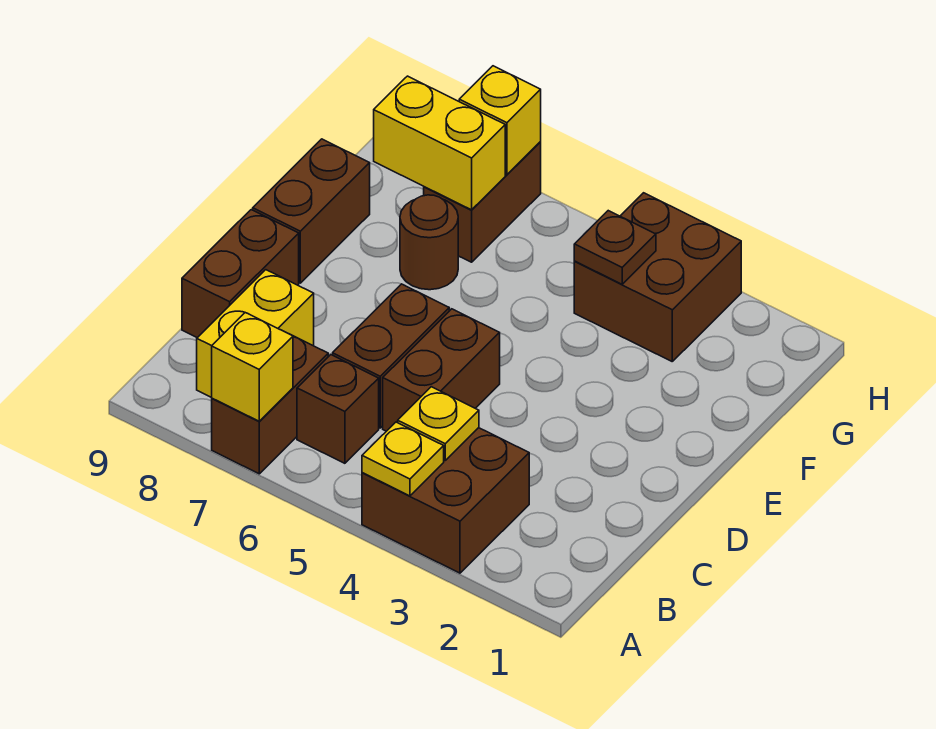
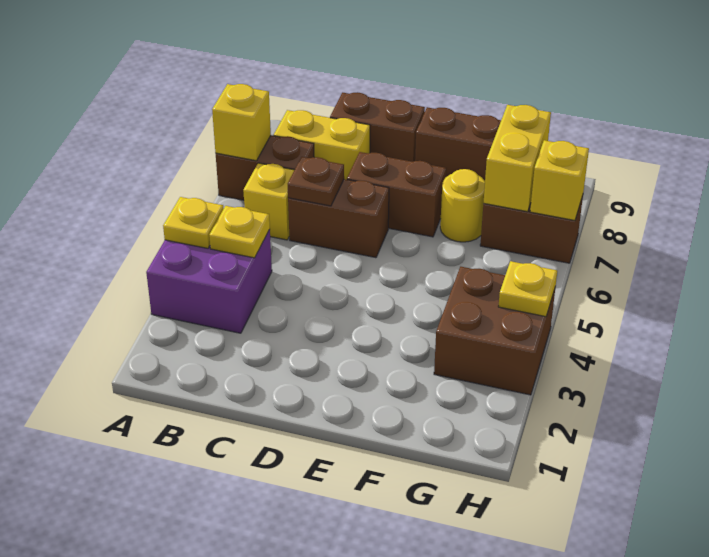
brown 2x2 brick [362,428,529,573] -> purple 2x2 brick [146,229,272,333]
brown 1x1 brick [297,355,379,463] -> yellow 1x1 brick [243,163,294,240]
brown 1x2 brick [383,309,500,431] -> brown 1x2 brick moved to [347,152,446,237]
brown 1x1 round brick [400,195,458,290] -> yellow 1x1 round brick [440,169,485,242]
brown 1x1 plate [574,211,656,284] -> brown 1x1 plate moved to [288,157,344,206]
none -> yellow 1x1 plate [498,261,557,317]

